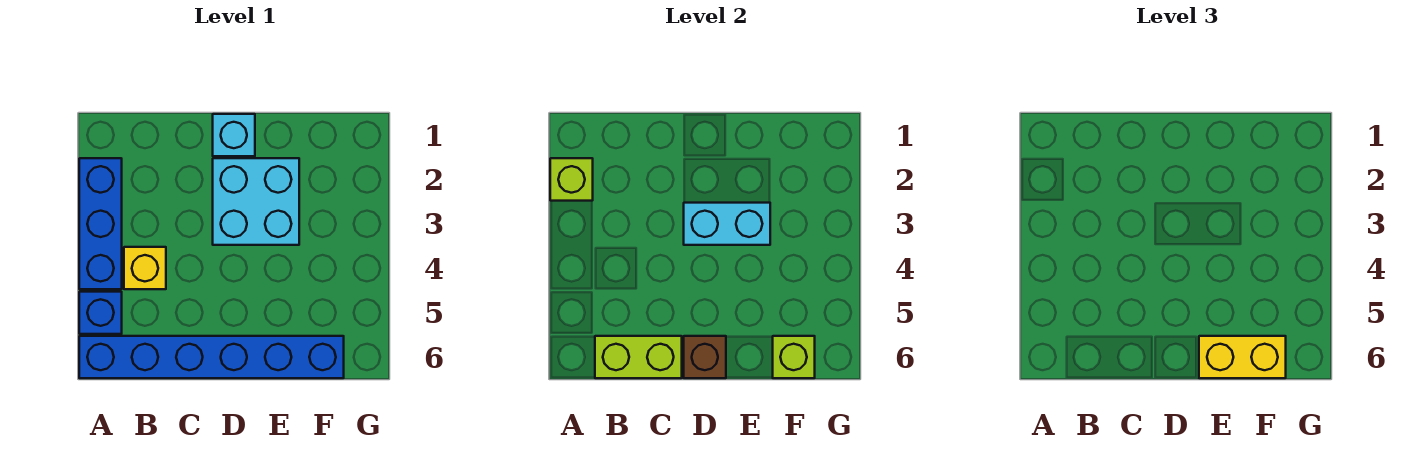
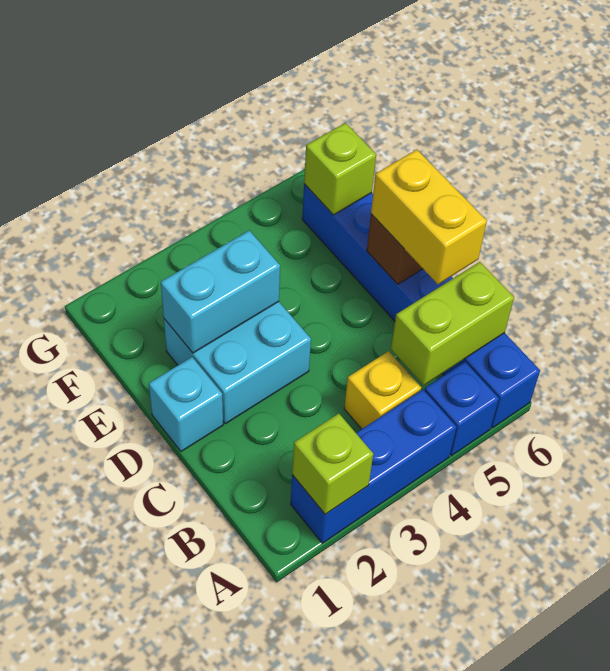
lime 1x2 brick [595,336,682,378] -> lime 1x2 brick turned to [391,262,514,385]
cyan 1x2 brick [684,203,770,245] -> cyan 1x2 brick turned to [161,231,280,353]
yellow 1x2 brick [1199,336,1286,378] -> yellow 1x2 brick moved to [371,150,487,284]

